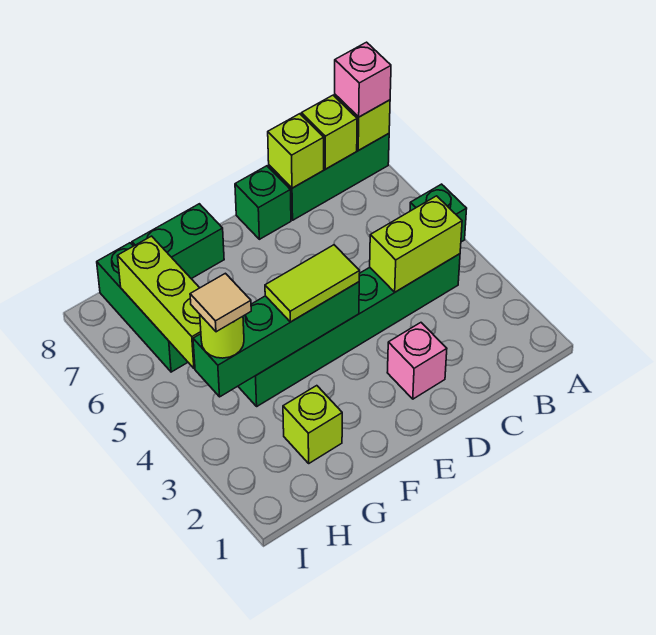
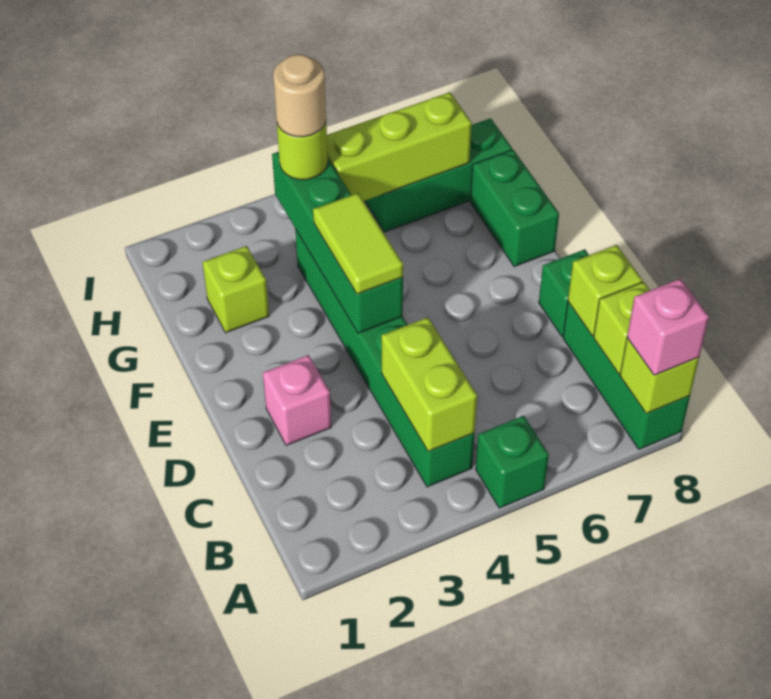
tan 1x1 tile [190,273,251,332] -> tan 1x1 round brick [273,54,326,137]

